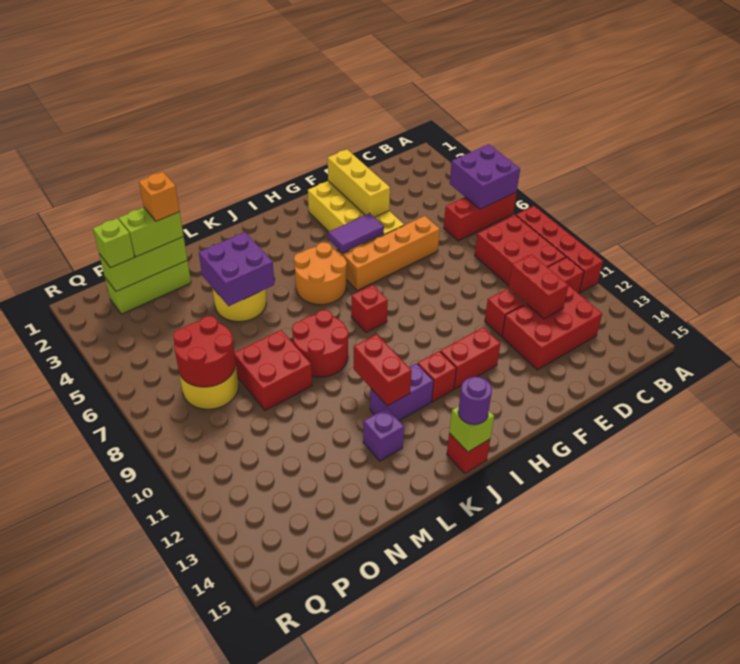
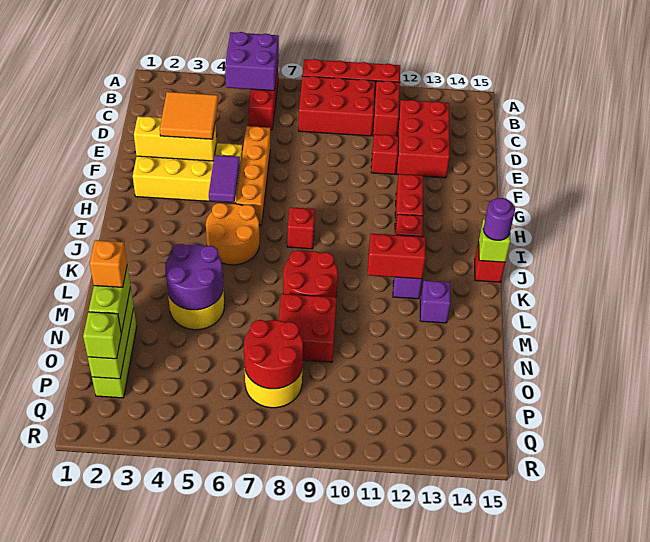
red 1x2 brick [508,254,568,319] -> none
none -> orange 2x2 tile [160,92,218,139]
purple 2x2 brick [199,232,274,306] -> purple 2x2 round brick [165,244,223,310]

